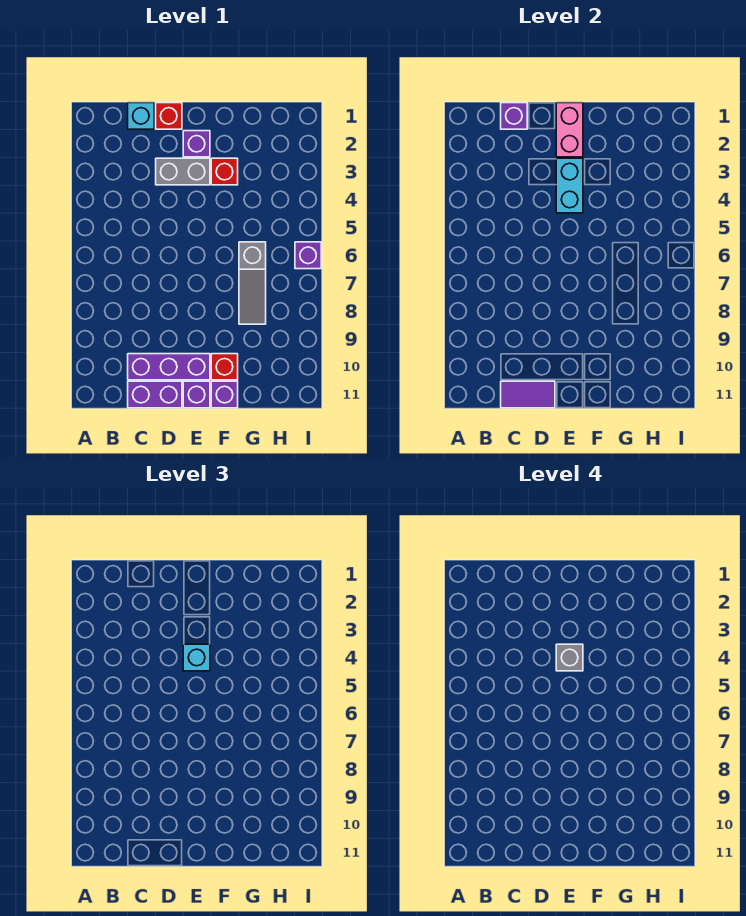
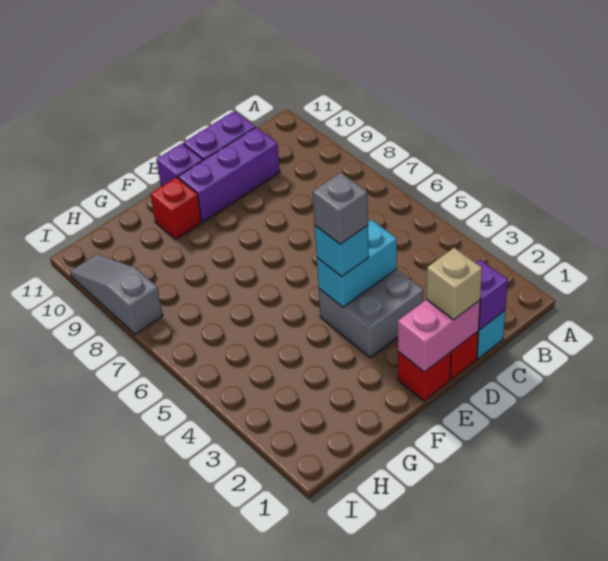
purple 1x2 tile [501,381,555,408] -> none
none -> tan 1x1 brick [426,248,482,320]
grey 1x2 brick [156,158,210,185] -> grey 2x2 brick [319,269,423,357]
pink 1x2 brick [556,103,583,157] -> pink 1x2 brick turned to [398,299,480,372]
purple 1x1 brick [183,131,210,157] -> none
cyan 1x2 brick [556,158,583,213] -> cyan 1x2 brick turned to [317,220,397,307]
red 1x1 brick [211,158,238,185] -> red 1x1 brick moved to [398,352,451,401]
purple 1x1 brick [211,381,238,408] -> none
grey 1x3 slope [239,242,266,324] -> grey 1x3 slope moved to [70,254,163,334]
purple 1x1 brick [295,242,321,269] -> none

